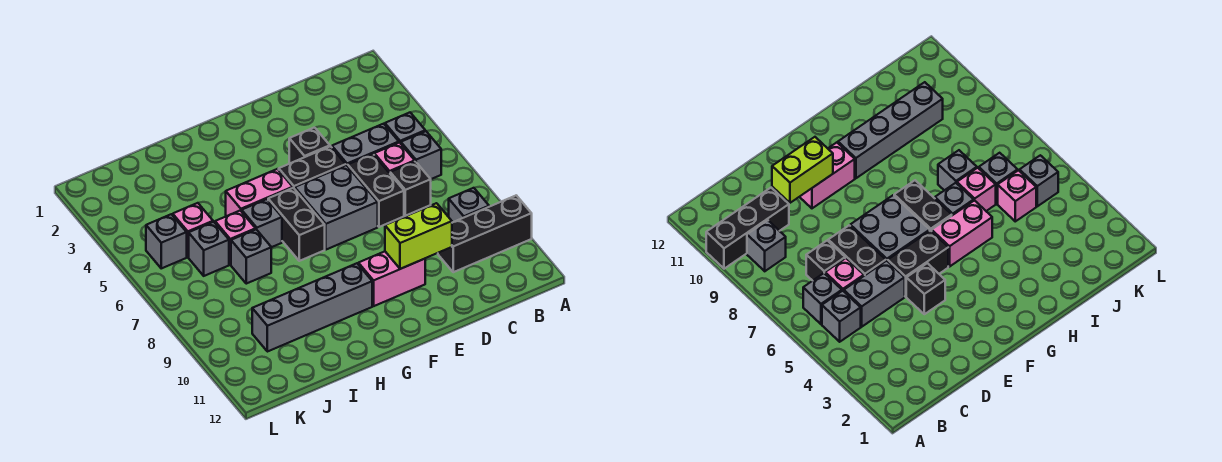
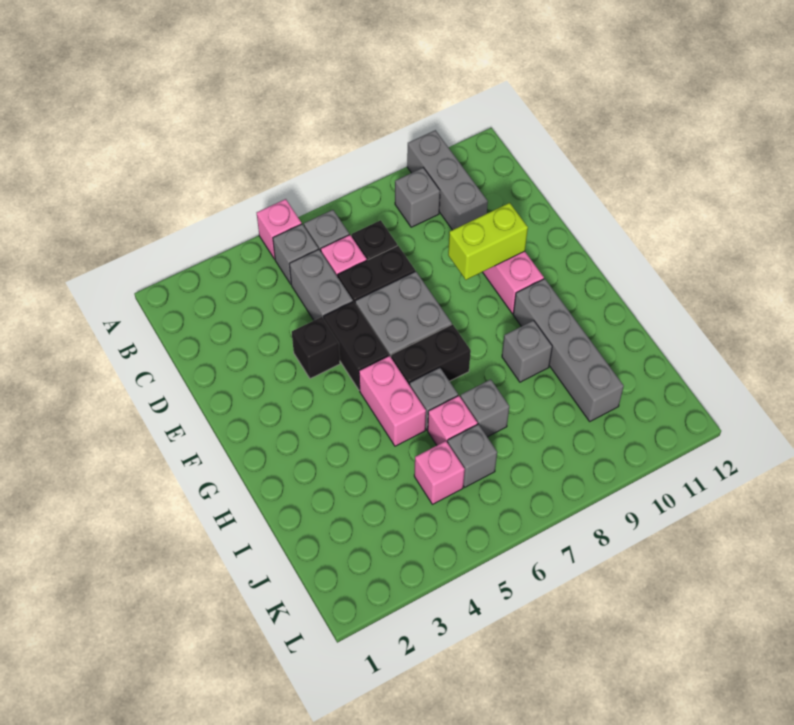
none -> pink 1x1 brick [257,199,302,259]
black 1x3 brick [438,195,532,272] -> grey 1x3 brick [407,130,488,230]
lime 1x2 brick [385,203,452,269] -> lime 1x2 brick turned to [448,203,528,280]
grey 1x1 brick [146,214,187,268] -> grey 1x1 brick moved to [502,320,552,382]

